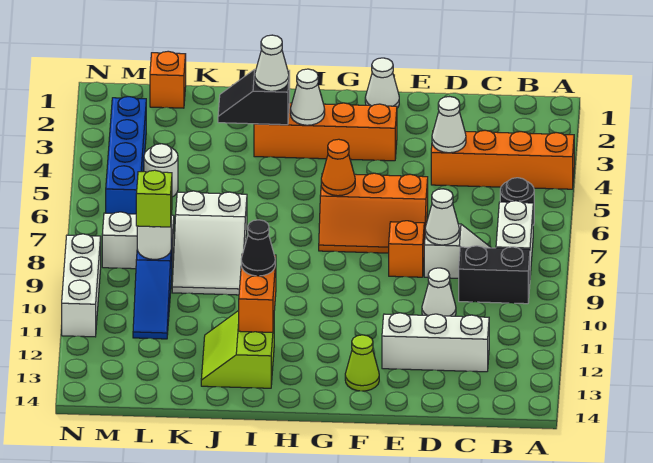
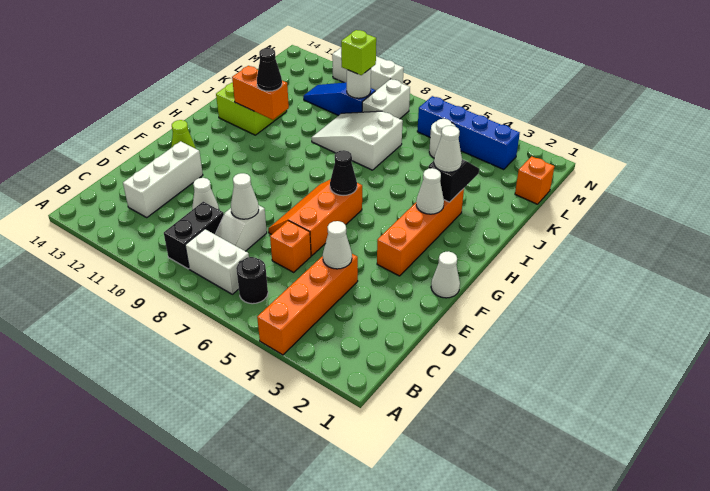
orange 1x1 brick [389,221,424,277] -> orange 1x1 brick moved to [270,221,311,272]
orange 1x1 cone [321,139,355,196] -> black 1x1 cone [330,150,357,196]

